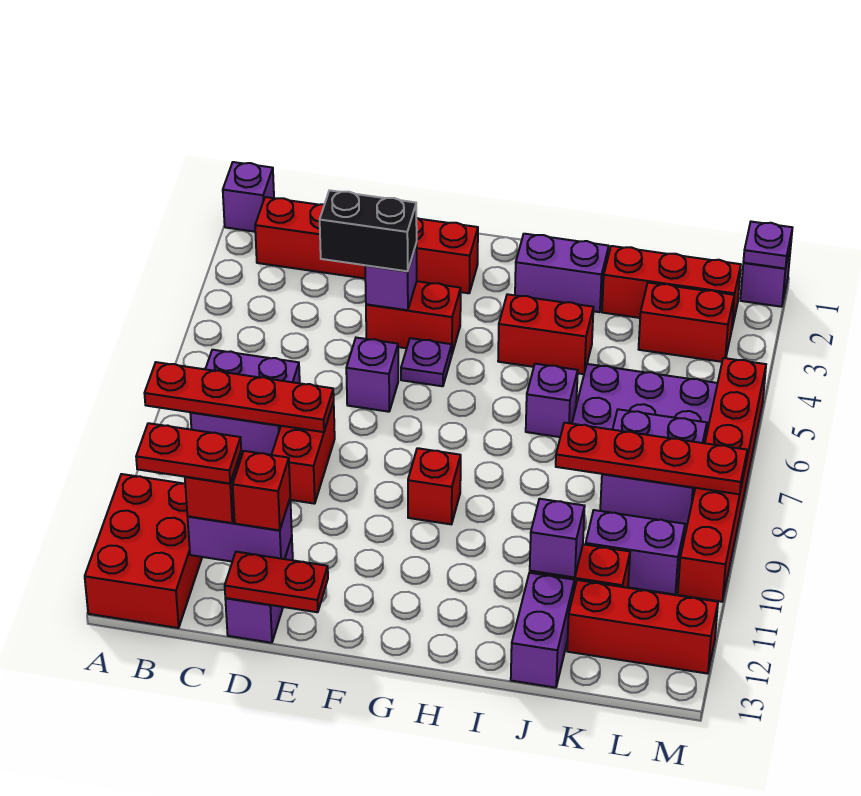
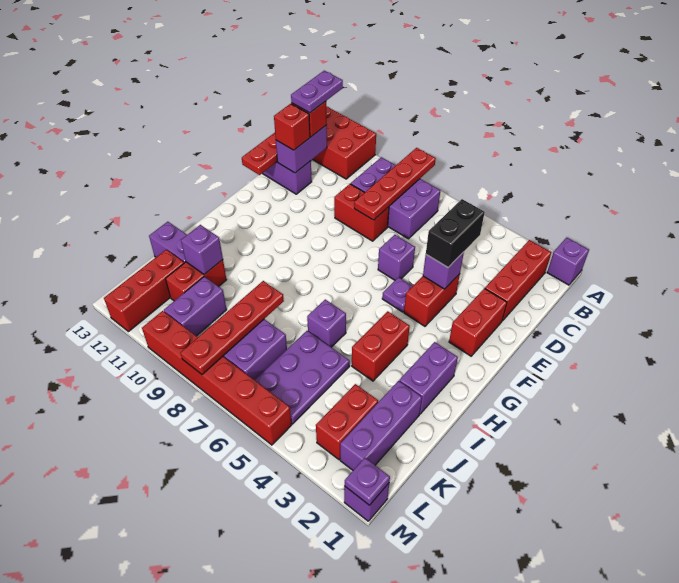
purple 2x2 brick [190,350,300,455] -> purple 2x3 brick [351,157,440,239]
red 1x2 plate [136,423,241,483] -> purple 1x2 plate [291,71,343,113]
red 1x1 brick [408,448,461,524] -> none
red 1x3 brick [602,246,741,327] -> purple 1x3 brick [340,381,422,470]

